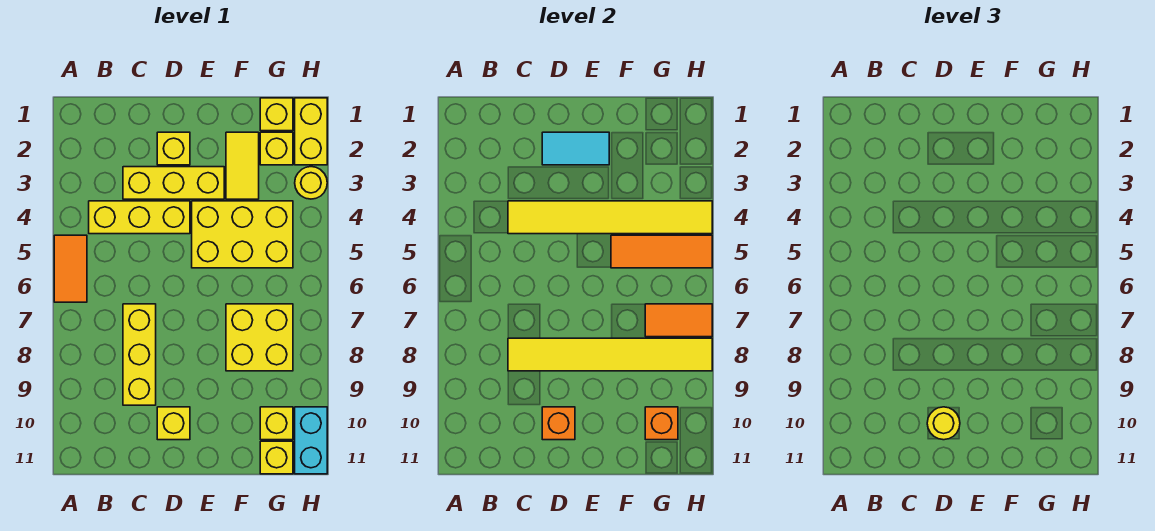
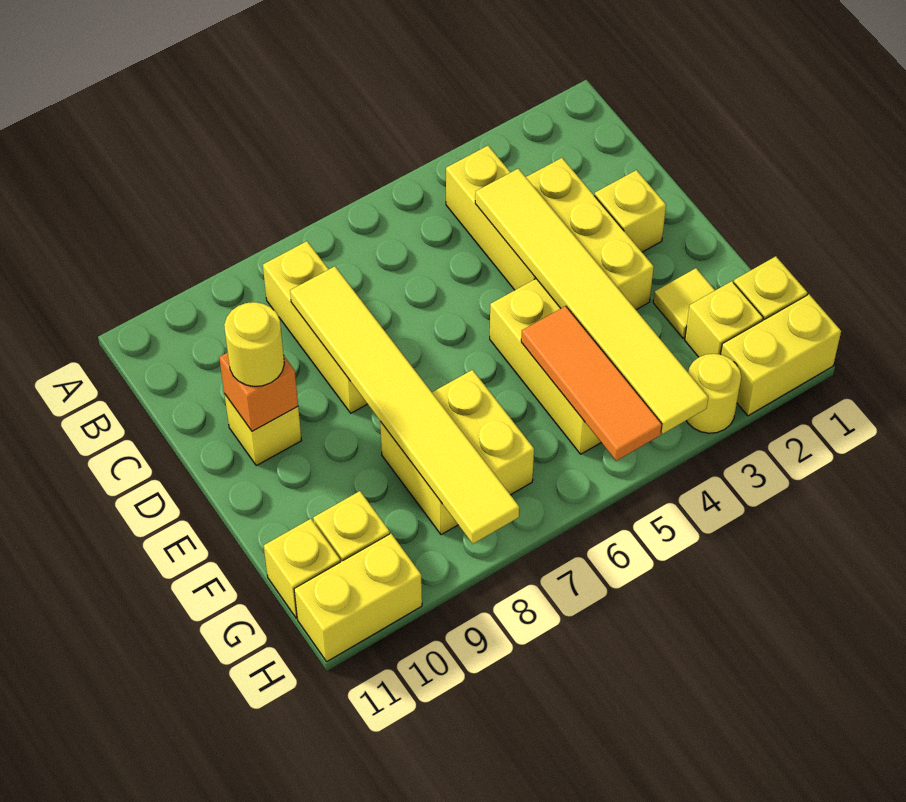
orange 1x2 tile [54,235,87,302] -> none
yellow 1x3 brick [123,304,156,405] -> yellow 1x3 brick turned to [263,241,367,413]
cyan 1x2 tile [542,132,609,165] -> none
yellow 1x2 tile [226,132,259,199] -> yellow 1x1 tile [653,268,715,339]
orange 1x2 tile [645,304,712,337] -> none
orange 1x1 brick [645,407,678,440] -> none
cyan 1x2 brick [295,407,327,474] -> yellow 1x2 brick [294,534,422,661]

